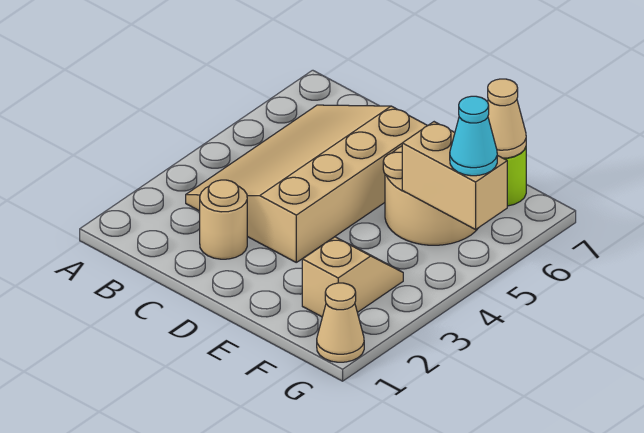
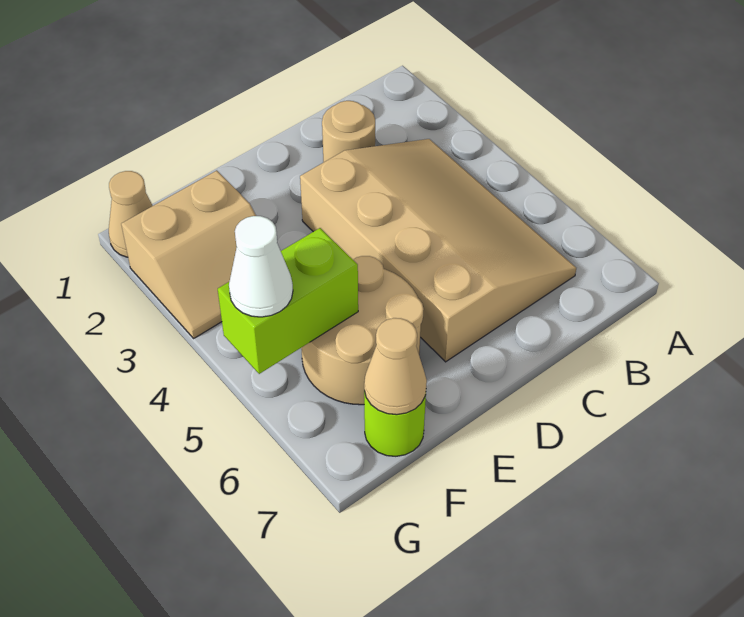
tan 1x2 slope [302,237,403,317] -> tan 2x2 slope [121,171,256,338]
tan 1x2 brick [402,122,507,229] -> lime 1x2 brick [218,228,358,374]
cyan 1x1 cone [450,96,497,176] -> white 1x1 cone [229,216,293,317]

